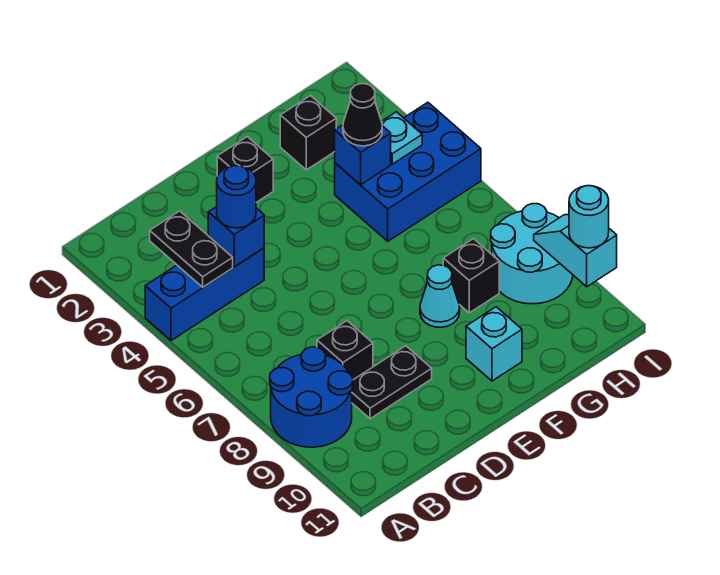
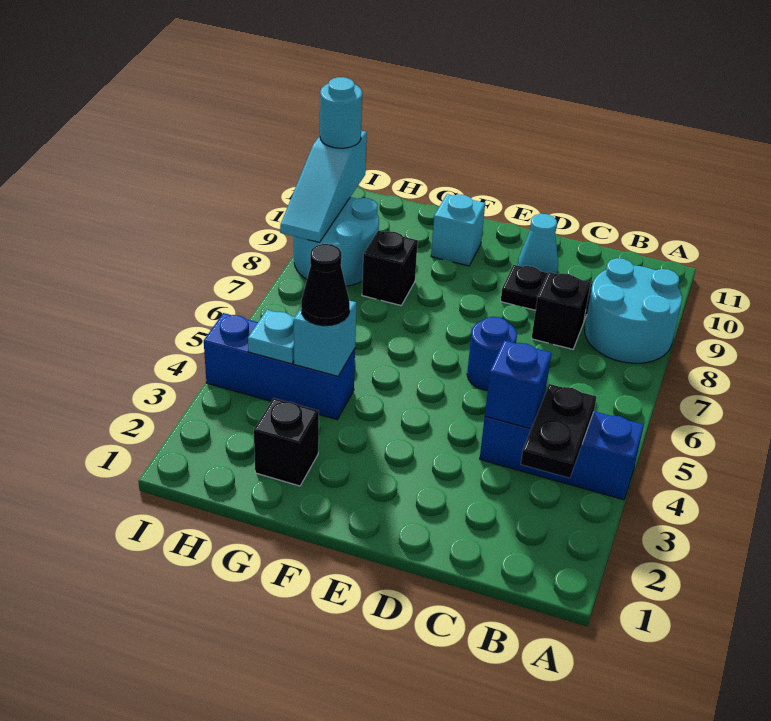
blue 2x2 round brick [270,347,353,447] -> cyan 2x2 round brick [585,258,682,363]
blue 1x1 round brick [217,166,256,228] -> blue 1x1 round brick moved to [467,317,517,390]
black 1x1 brick [217,137,273,202] -> none
cyan 1x1 cone [420,265,460,327] -> cyan 1x1 cone moved to [518,214,558,274]
blue 2x3 brick [335,102,481,241] -> blue 1x3 brick [204,313,355,420]
blue 1x1 brick [335,125,391,185] -> cyan 1x1 brick [294,301,356,376]
cyan 1x2 slope [534,214,617,287] -> cyan 1x3 slope [280,131,367,242]

